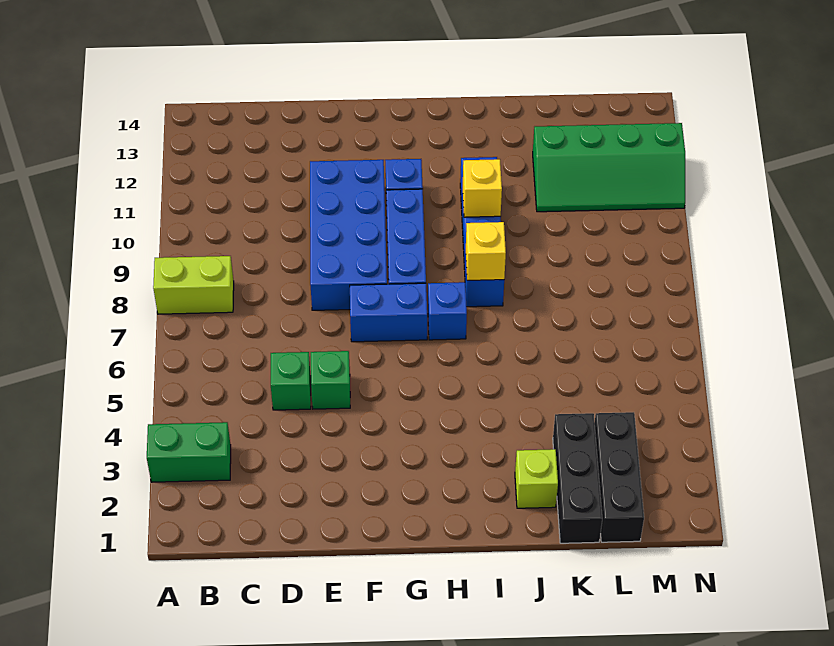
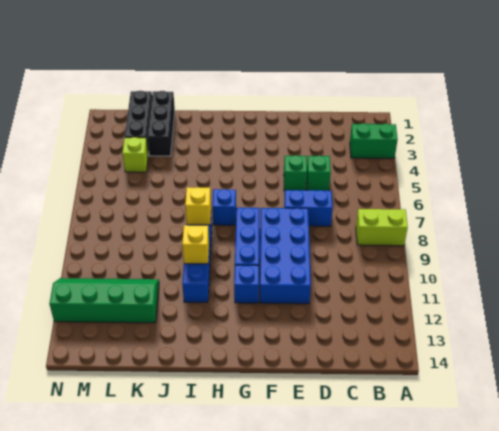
blue 1x2 brick [350,283,427,342] -> blue 1x2 brick moved to [284,190,333,226]
lime 1x1 brick [515,449,558,508] -> lime 1x1 brick moved to [122,137,148,172]

